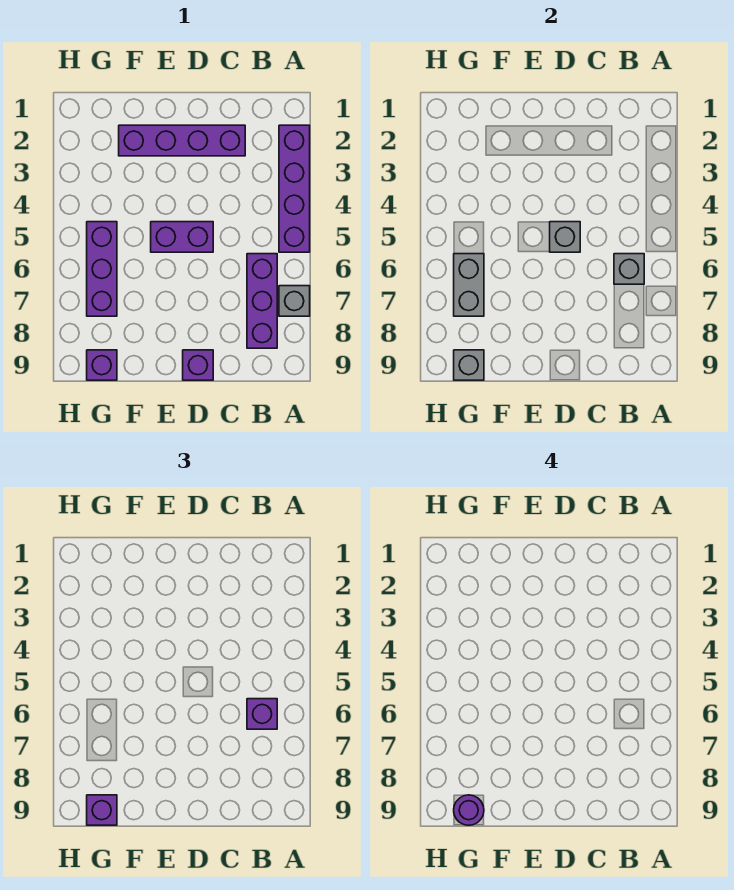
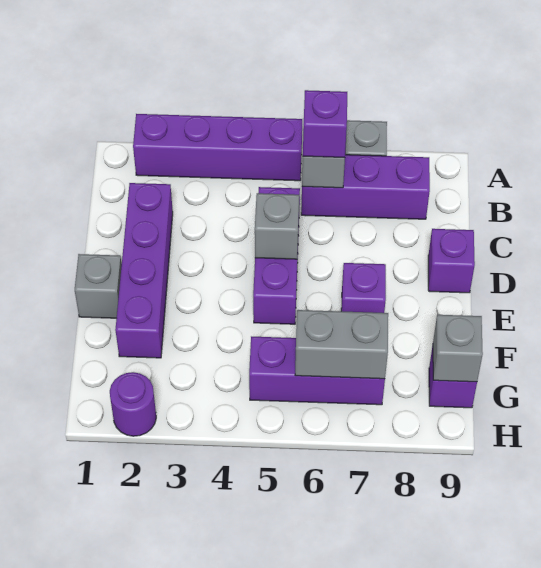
purple 1x2 brick [151,222,213,252] -> purple 1x3 brick [253,187,300,324]
none -> grey 1x1 brick [75,254,122,318]
purple 1x1 brick [87,795,117,825] -> purple 1x1 brick moved to [341,263,386,313]
purple 1x1 round brick [454,795,484,825] -> purple 1x1 round brick moved to [110,372,156,436]

